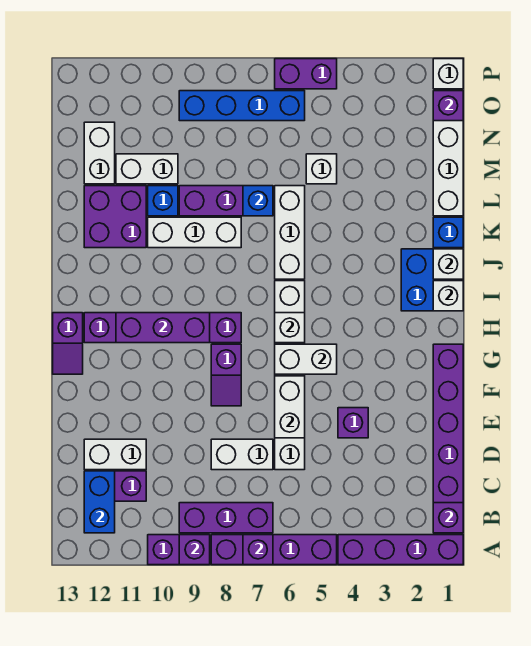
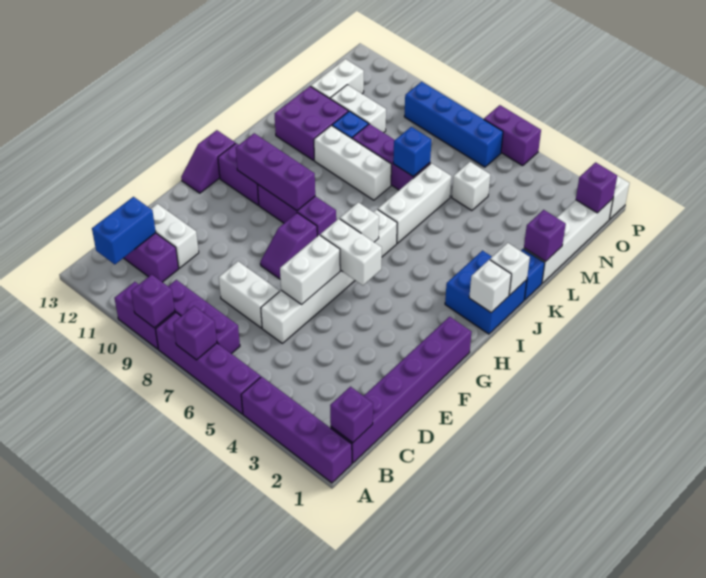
purple 1x1 brick [338,408,368,438] -> purple 1x1 brick moved to [524,210,566,262]

